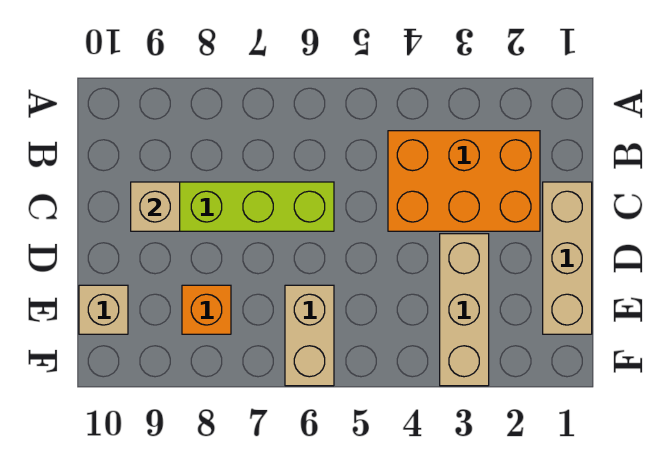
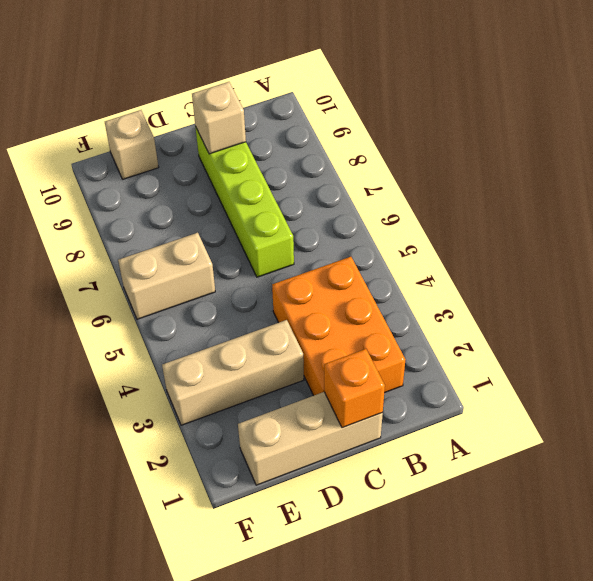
orange 1x1 brick [182,285,231,334] -> orange 1x1 brick moved to [324,349,385,428]

